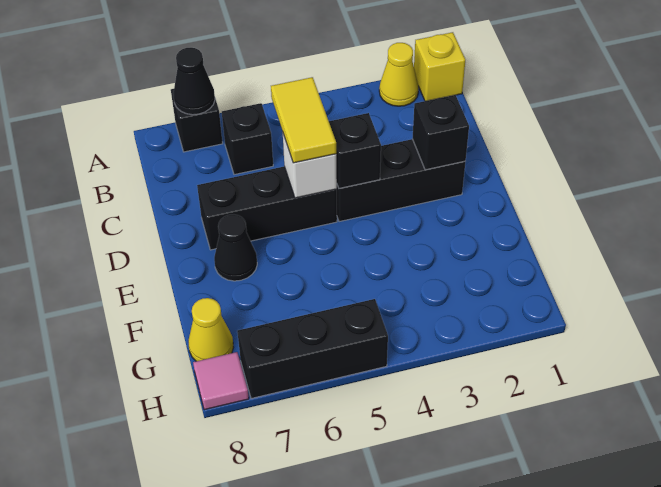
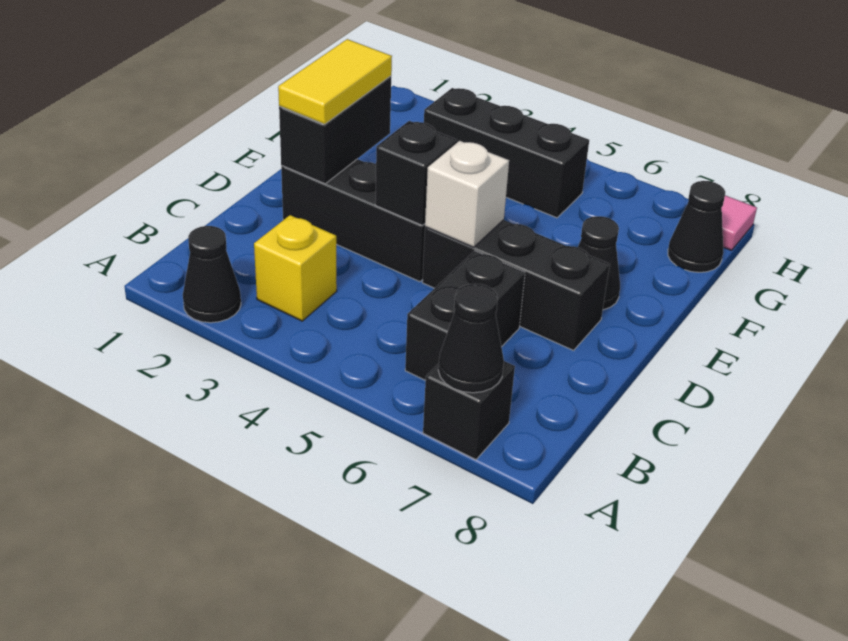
yellow 1x1 brick [414,32,465,101] -> yellow 1x1 brick moved to [254,215,337,321]
yellow 1x1 cone [379,43,419,106] -> black 1x1 cone [183,226,241,323]
black 1x1 brick [222,103,273,175] -> black 1x2 brick [405,251,525,380]
yellow 1x2 tile [271,77,336,163] -> yellow 1x2 tile moved to [278,39,392,124]
black 1x1 brick [412,95,469,170] -> black 1x2 brick [279,76,391,184]
yellow 1x1 cone [188,298,233,361] -> black 1x1 cone [668,181,725,272]
black 1x3 brick [237,299,388,398] -> black 1x3 brick moved to [424,88,589,218]

